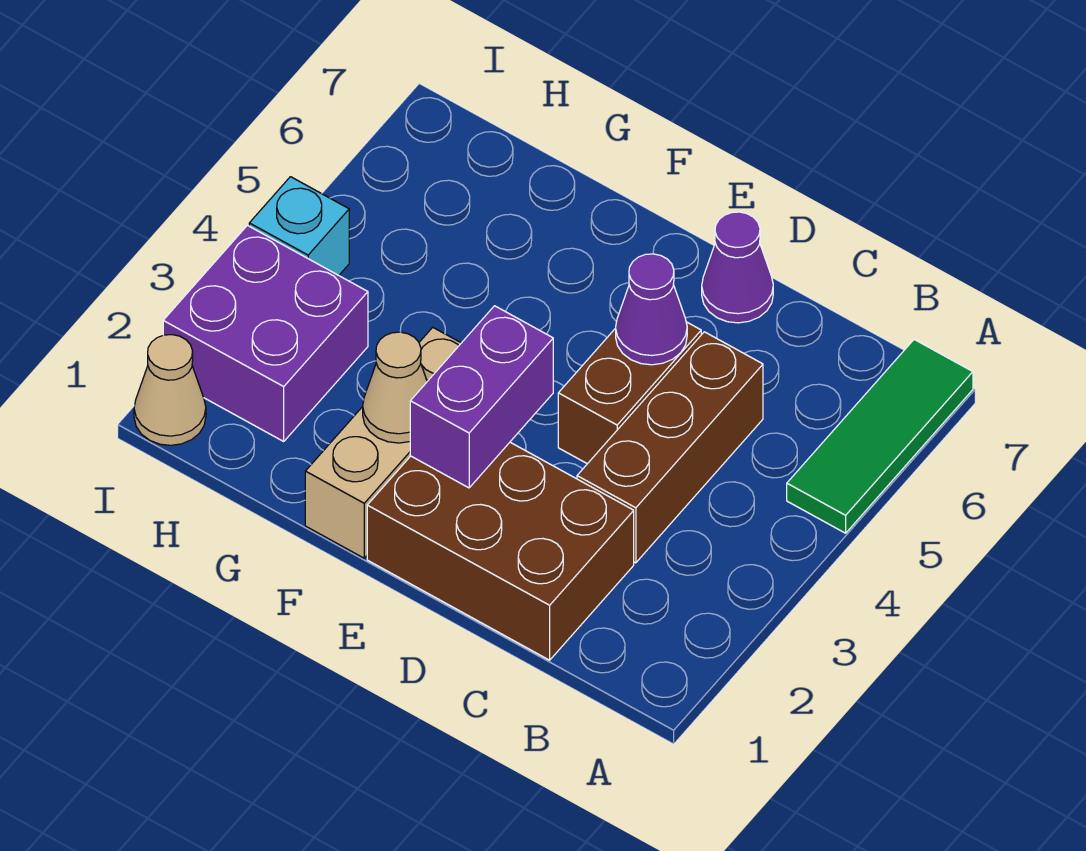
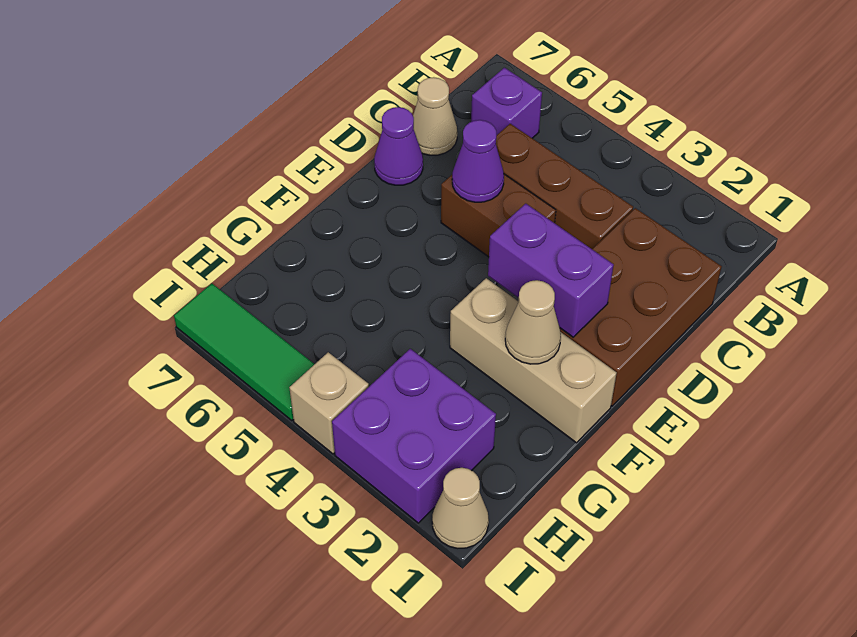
green 1x3 tile [787,340,973,533] -> green 1x3 tile moved to [174,283,314,421]
none -> purple 1x1 brick [471,68,542,138]
none -> tan 1x1 cone [413,77,457,155]
cyan 1x1 brick [249,177,349,275] -> tan 1x1 brick [289,352,369,454]

